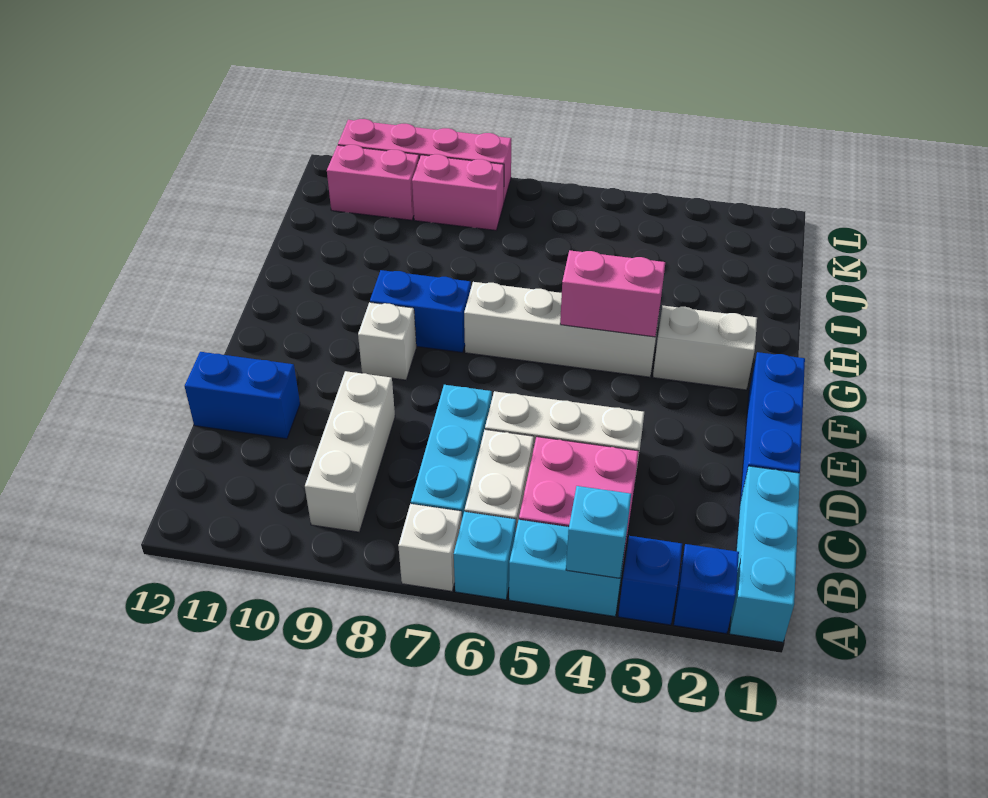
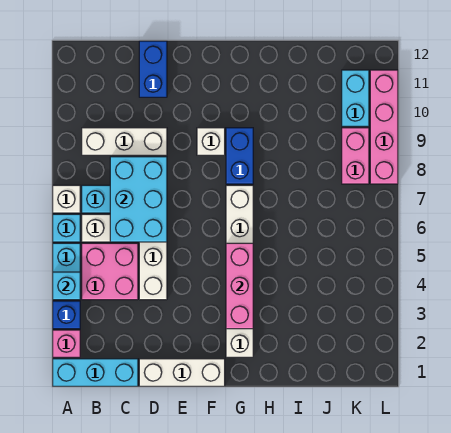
blue 1x1 brick [674,544,739,634] -> pink 1x1 brick [53,330,80,357]
none -> cyan 2x3 brick [110,157,167,242]
blue 1x3 brick [740,352,805,502] -> white 1x3 brick [139,359,225,386]
pink 1x2 brick [560,250,665,337] -> pink 1x3 brick [226,243,253,329]
pink 1x2 brick [327,145,419,220] -> cyan 1x2 brick [342,70,369,126]

